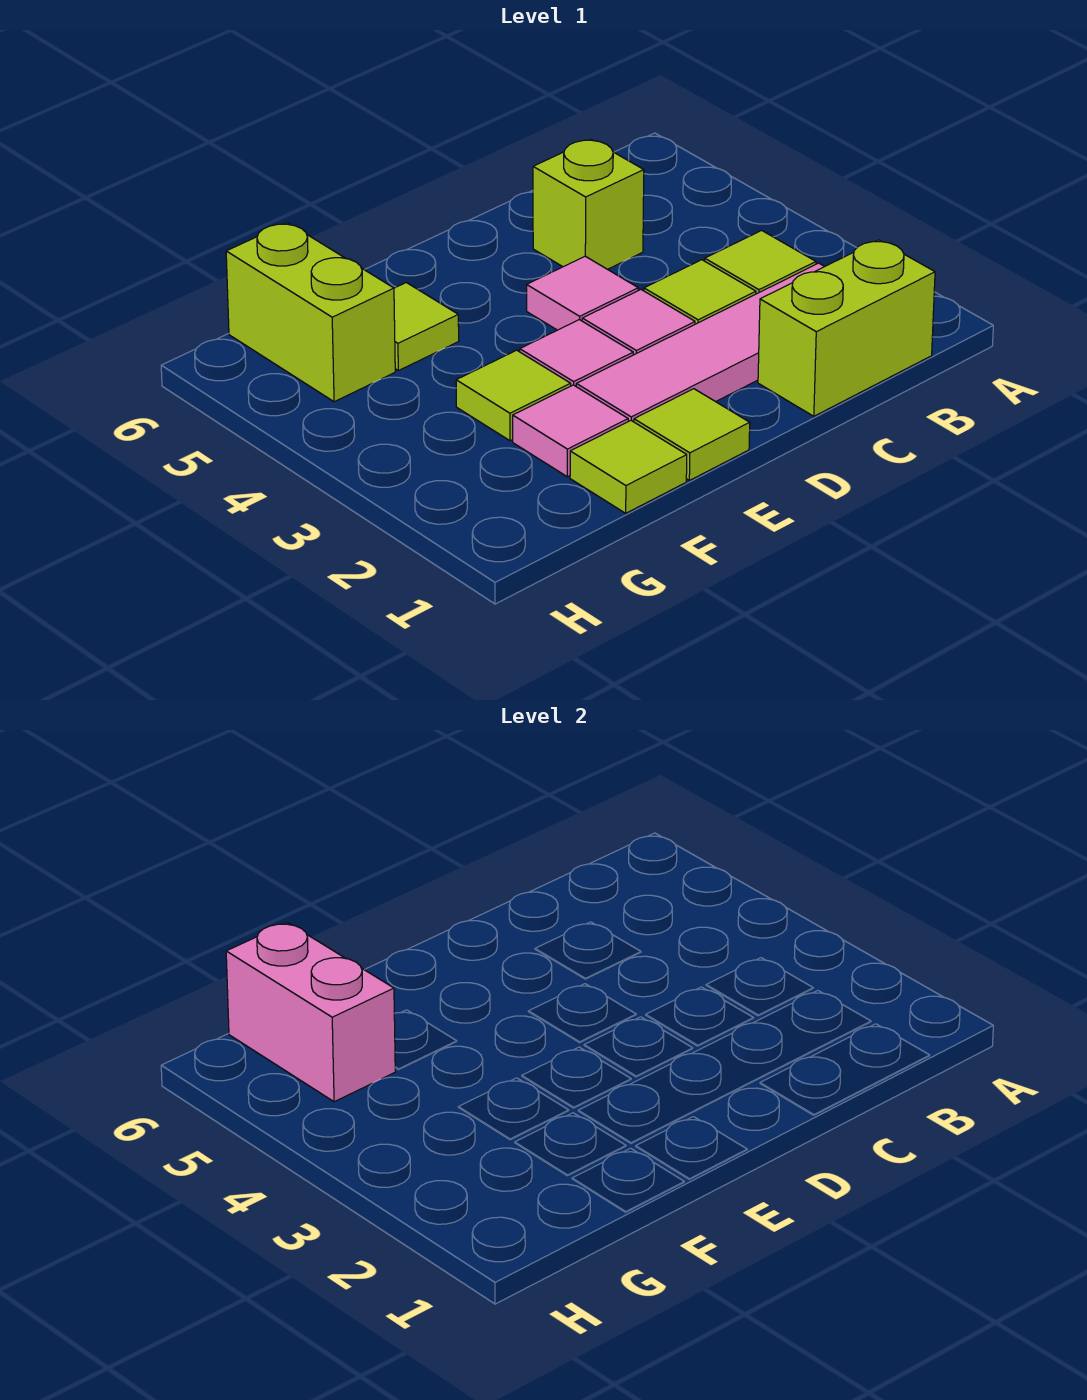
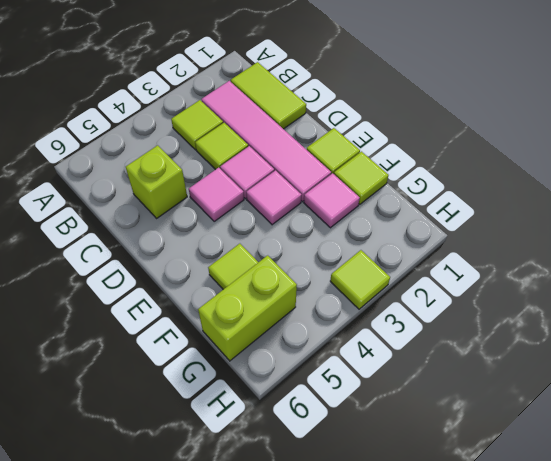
lime 1x2 brick [758,240,935,416] -> lime 1x2 tile [231,62,306,129]
lime 1x1 tile [456,350,571,441] -> lime 1x1 tile moved to [330,250,390,309]
pink 1x2 brick [226,923,395,1102] -> none

